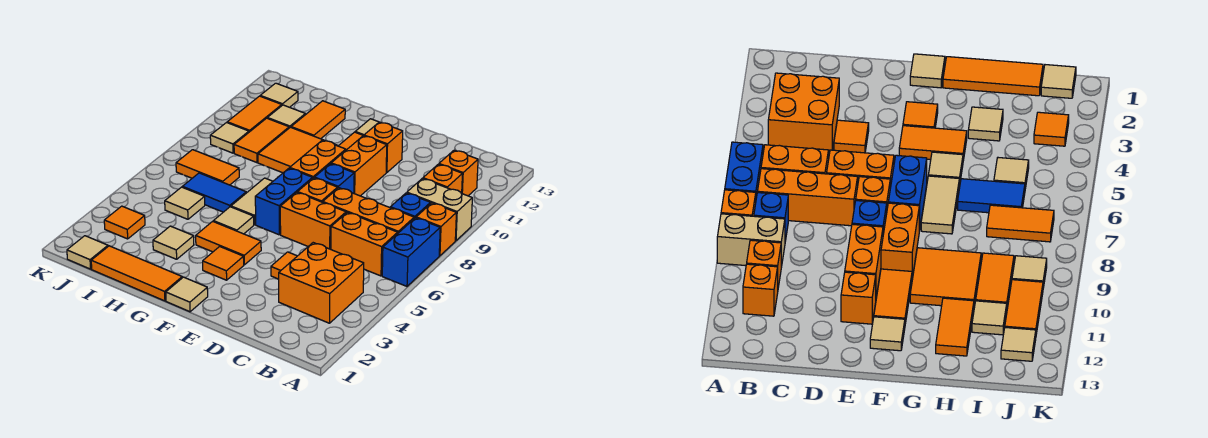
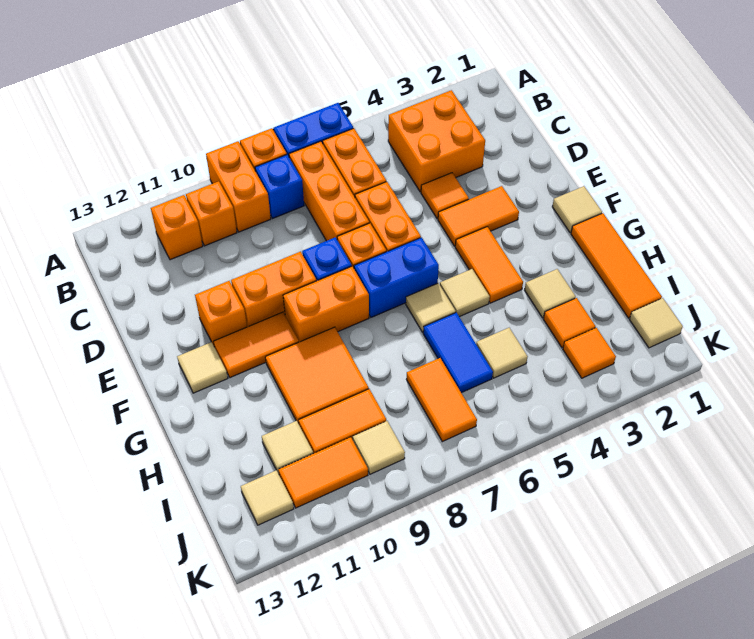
tan 1x2 brick [407,178,472,241] -> orange 1x2 brick [206,141,271,232]
orange 1x1 tile [203,246,244,280] -> orange 1x1 tile moved to [543,298,596,348]
tan 1x2 tile [231,178,273,225] -> tan 1x1 tile [406,283,456,332]
orange 1x2 tile [291,101,345,139] -> orange 1x2 tile moved to [438,186,519,246]

